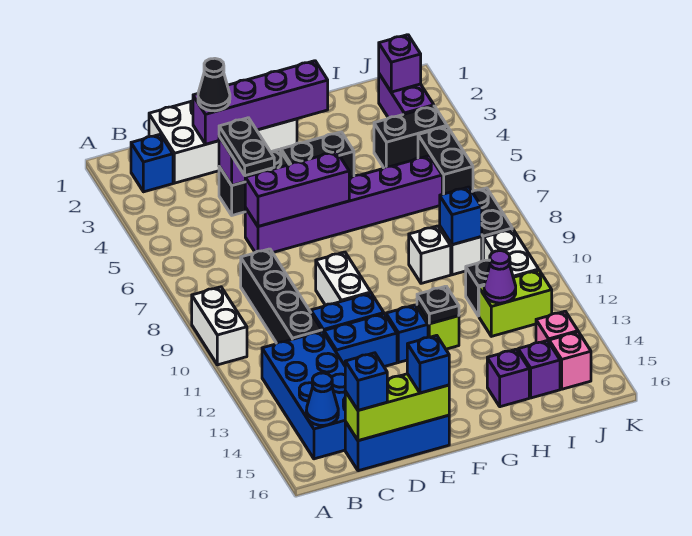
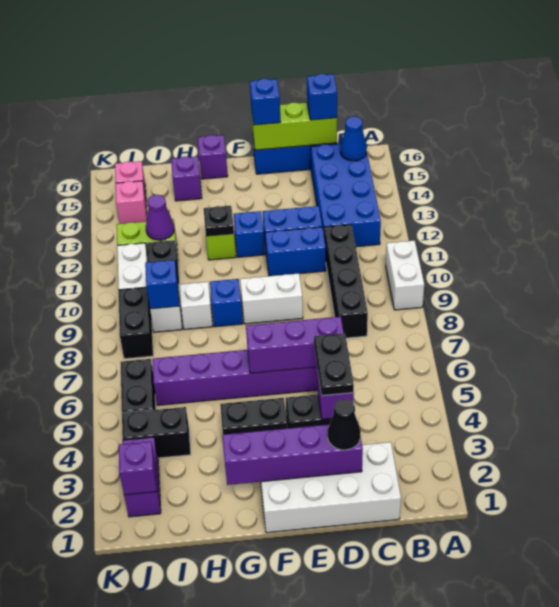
blue 1x1 brick [131,134,173,192] -> blue 1x1 brick moved to [210,279,243,327]
white 1x2 brick [316,252,371,305] -> white 1x2 brick turned to [240,273,303,324]
purple 1x1 brick [518,341,560,398] -> purple 1x1 brick moved to [198,135,228,179]

